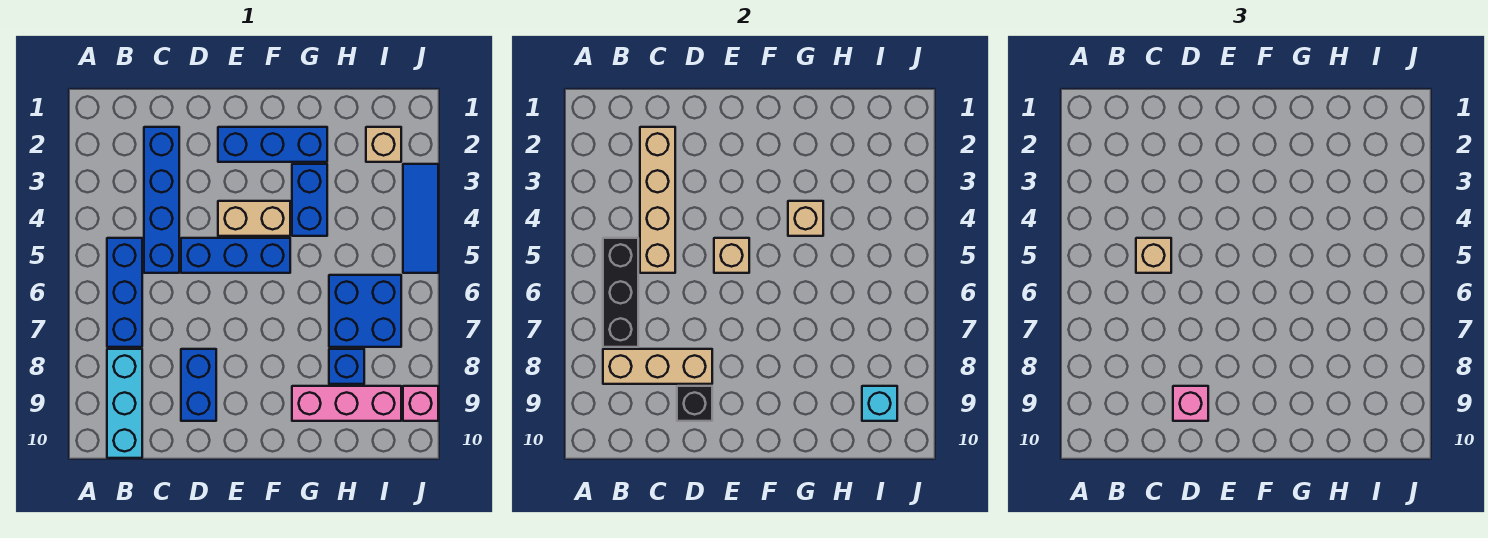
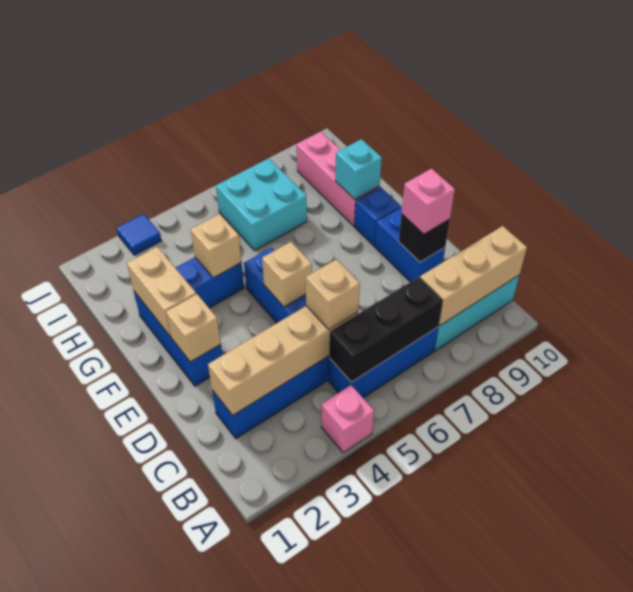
tan 1x3 brick [603,349,712,384] -> tan 1x3 brick turned to [420,226,527,326]
blue 1x2 brick [181,349,216,421] -> blue 1x2 brick turned to [375,207,445,282]
tan 1x2 brick [218,201,290,236] -> tan 1x2 brick moved to [127,247,196,337]
blue 2x2 brick [329,275,401,347] -> cyan 2x2 brick [216,158,307,251]
blue 1x1 brick [329,349,364,384] -> blue 1x1 brick moved to [354,187,401,246]
tan 1x1 brick [366,127,401,162] -> tan 1x1 brick moved to [166,294,221,362]
cyan 1x1 brick [862,386,897,421] -> cyan 1x1 brick moved to [335,139,382,199]
blue 1x3 tile [403,164,438,273] -> blue 1x1 tile [117,214,161,255]
pink 1x1 brick [403,386,438,421] -> pink 1x1 brick moved to [321,385,374,453]

